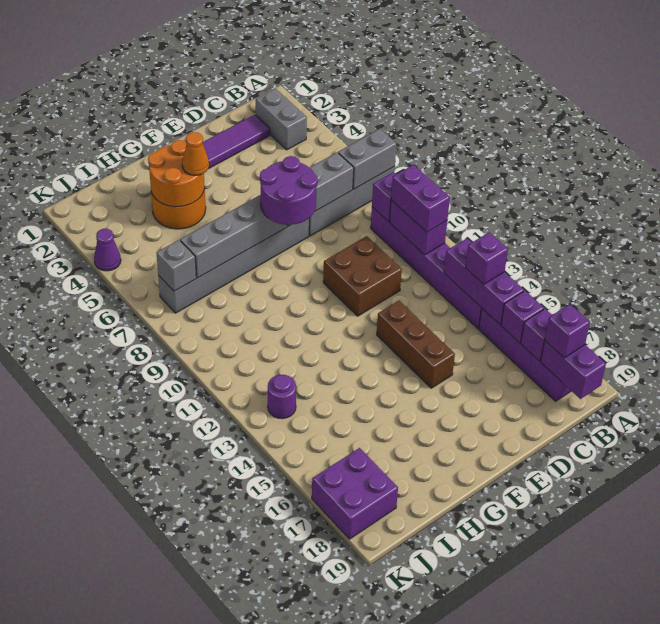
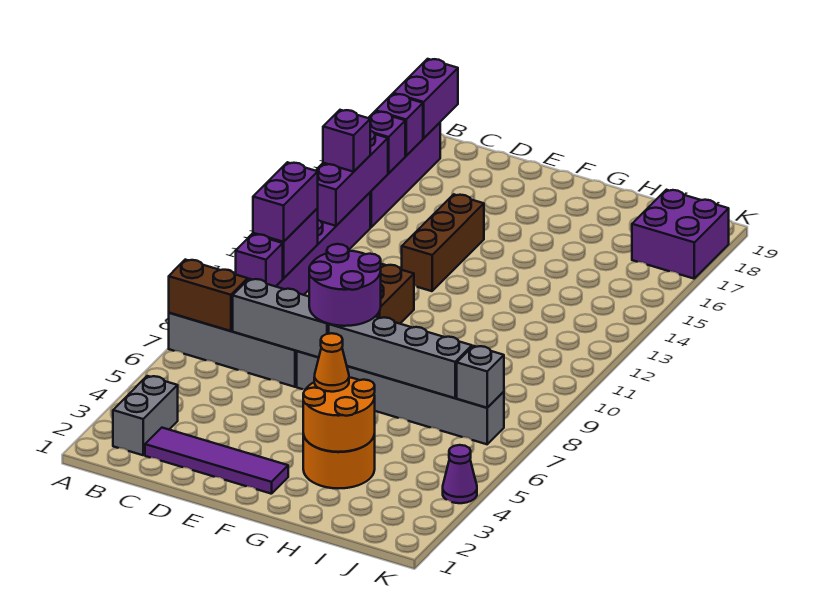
grey 1x2 brick [338,129,396,189] -> brown 1x2 brick [169,260,248,331]
purple 1x1 brick [545,304,590,358] -> none
purple 1x1 round brick [268,375,296,419] -> none

